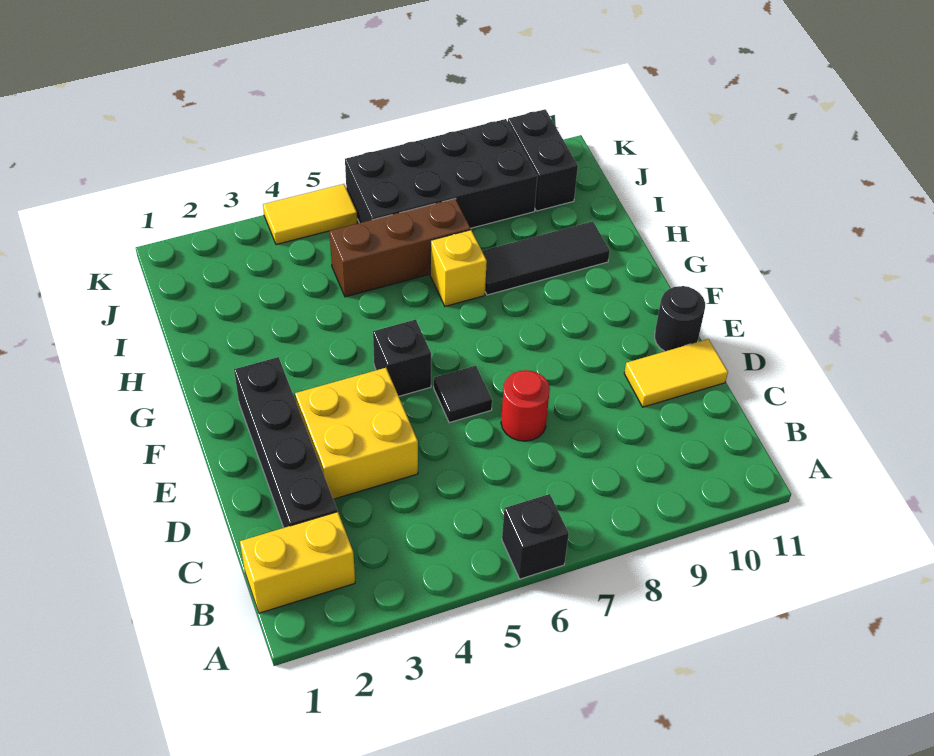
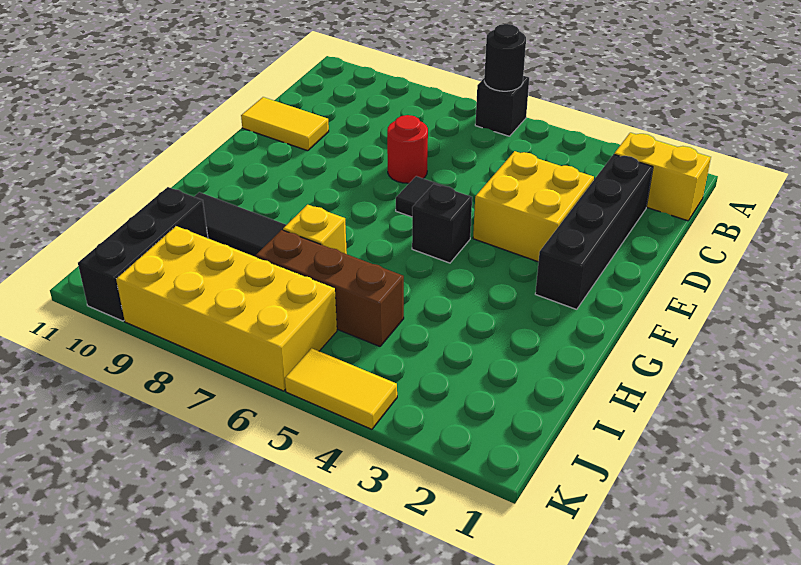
black 1x1 round brick [655,286,705,351] -> black 1x1 round brick moved to [484,24,526,91]
black 2x4 brick [345,119,537,228] -> yellow 2x4 brick [116,226,337,391]
black 1x2 brick [508,109,578,211] -> black 1x3 brick [78,187,208,321]

